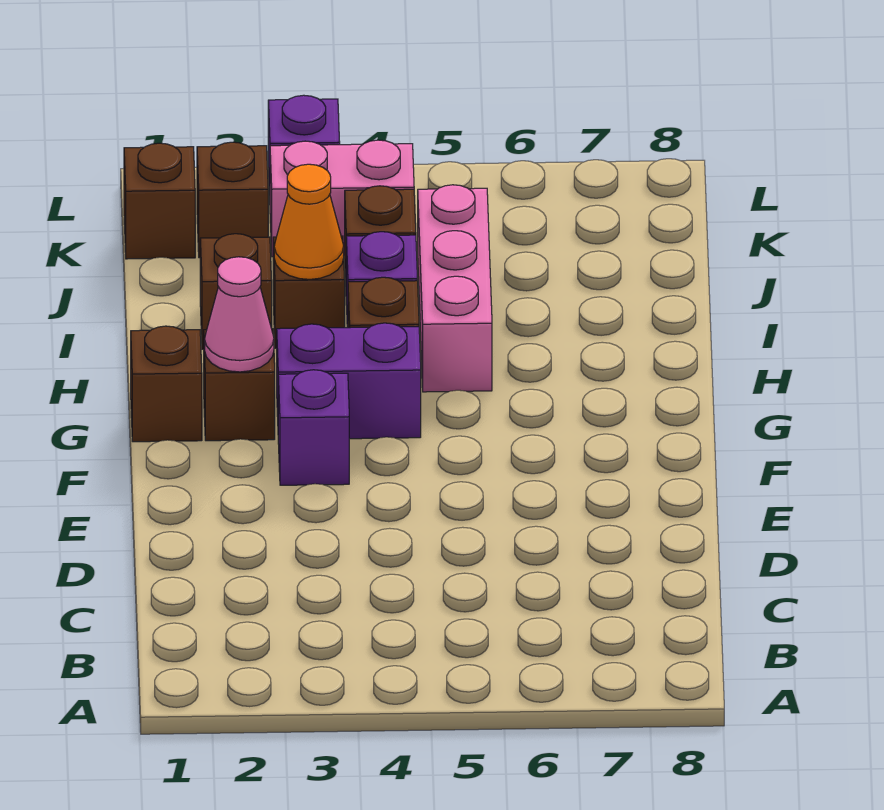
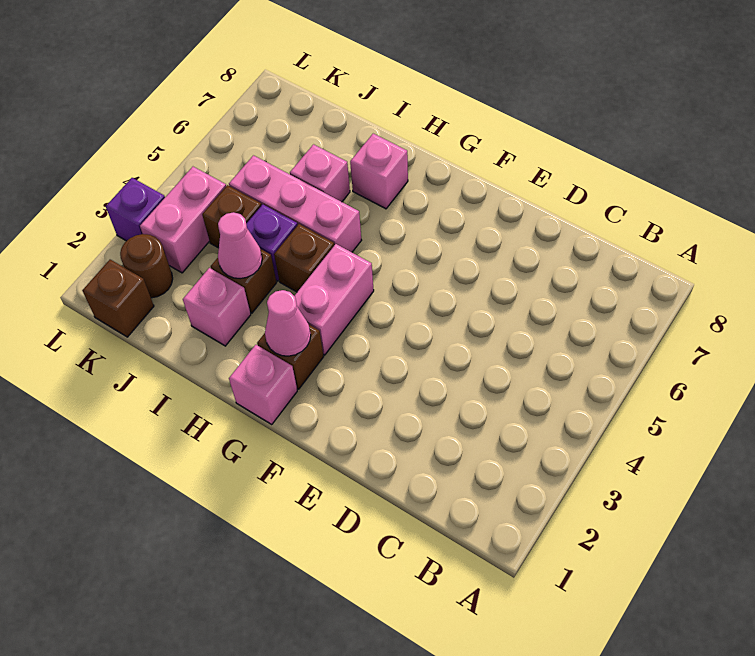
purple 1x1 brick [278,370,349,485] -> none
brown 1x1 brick [131,326,202,442] -> pink 1x1 brick [229,345,297,424]
purple 1x2 brick [277,323,421,439] -> pink 1x2 brick [295,244,374,355]
none -> pink 1x1 brick [350,134,408,209]
brown 1x1 brick [200,234,272,349] -> pink 1x1 brick [183,268,251,346]
orange 1x1 cone [274,164,344,279] -> pink 1x1 cone [218,212,262,279]
none -> pink 1x1 brick [290,144,350,202]
brown 1x1 brick [197,142,268,258] -> brown 1x1 round brick [120,234,173,298]

